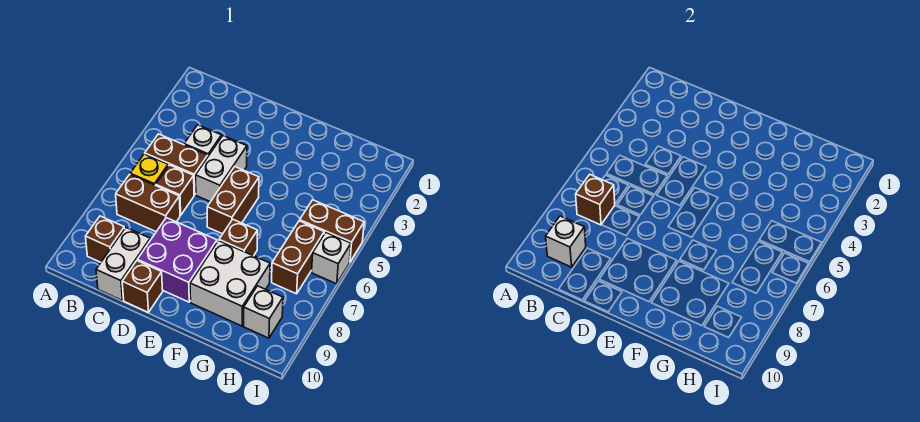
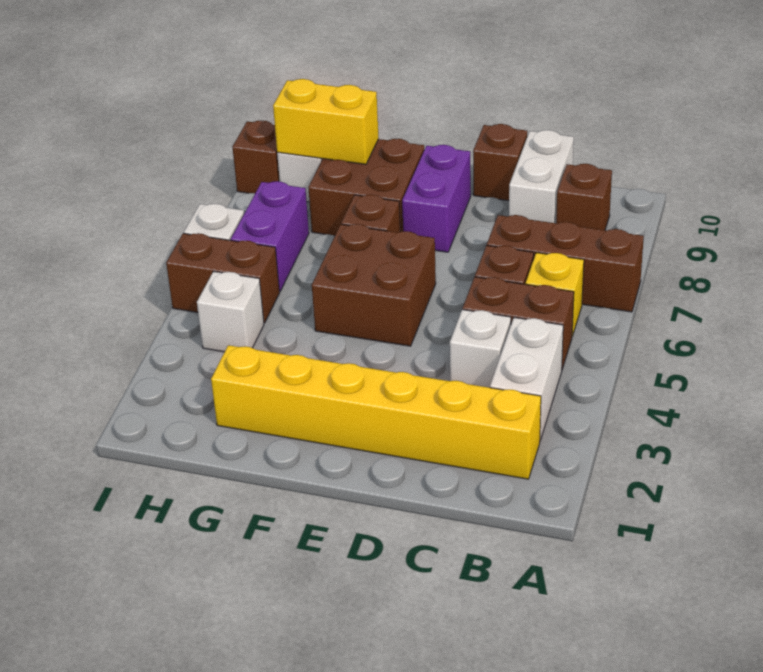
none -> yellow 1x6 brick [211,345,541,479]
brown 1x2 brick [116,174,180,232] -> brown 1x3 brick [487,215,644,312]
brown 1x1 brick [576,174,615,225] -> brown 1x1 brick moved to [232,121,280,193]
white 1x1 brick [546,216,586,267] -> white 1x1 brick moved to [197,271,264,352]
white 1x2 brick [196,136,247,202] -> white 1x2 brick moved to [490,318,563,441]
purple 2x2 brick [137,218,217,302] -> purple 1x2 brick [402,145,471,252]
brown 1x2 brick [207,167,259,234] -> brown 2x2 brick [312,224,436,346]
white 2x2 brick [190,241,270,326] -> brown 2x2 brick [308,139,424,236]
none -> yellow 1x2 brick [273,79,379,164]
brown 1x2 brick [272,221,324,294] -> purple 1x2 brick [231,181,309,292]

